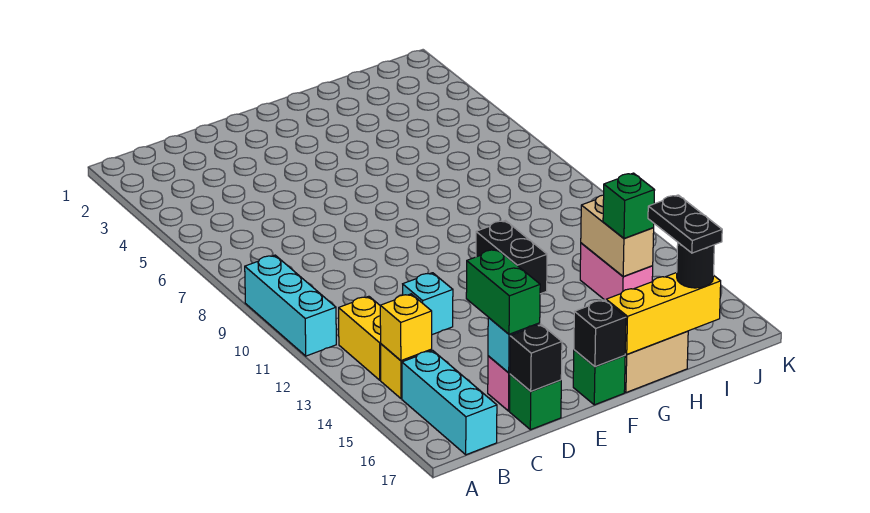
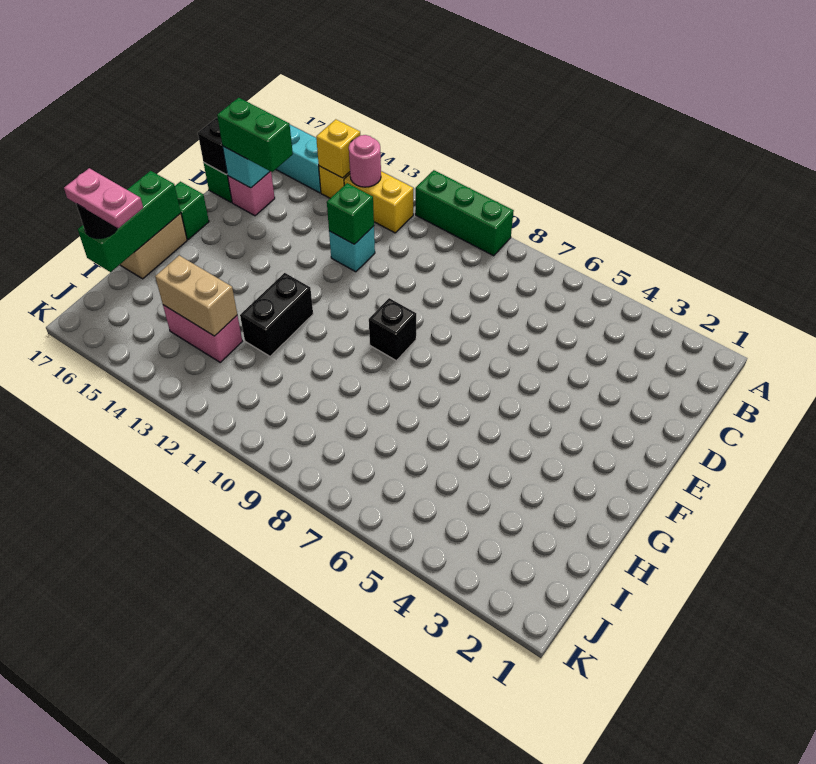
cyan 1x3 brick [245,255,336,356] -> green 1x3 brick [415,170,514,256]
none -> pink 1x1 round brick [349,135,381,187]
black 1x1 brick [574,300,626,367] -> black 1x1 brick moved to [369,298,416,361]
black 1x2 brick [476,221,547,294] -> black 1x2 brick turned to [240,273,313,356]
yellow 1x3 brick [606,273,721,354] -> green 1x3 brick [78,171,181,272]
green 1x1 brick [603,173,655,239] -> green 1x1 brick moved to [327,183,374,244]
black 1x2 plate [648,195,722,253] -> pink 1x2 plate [64,168,143,228]

